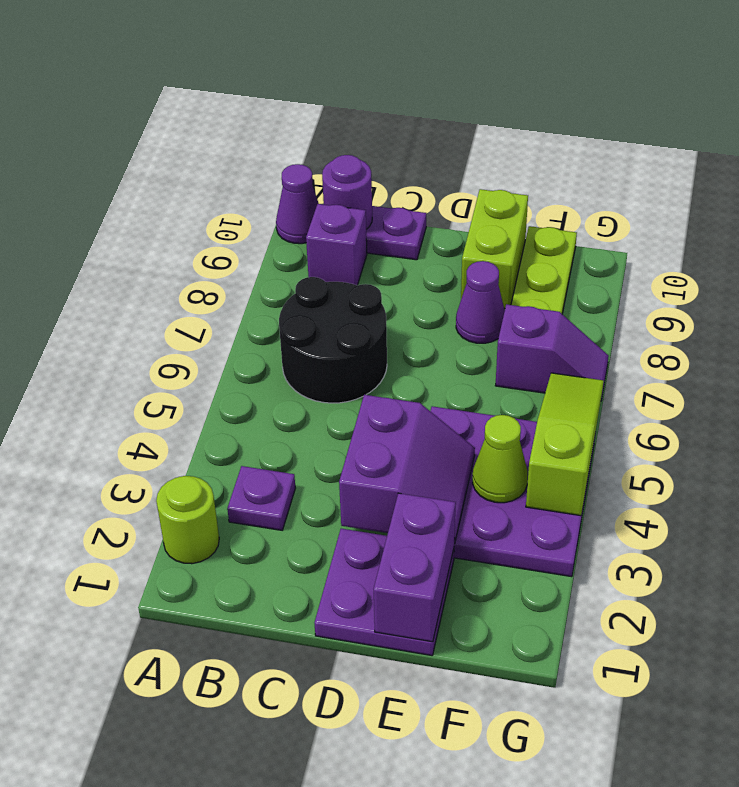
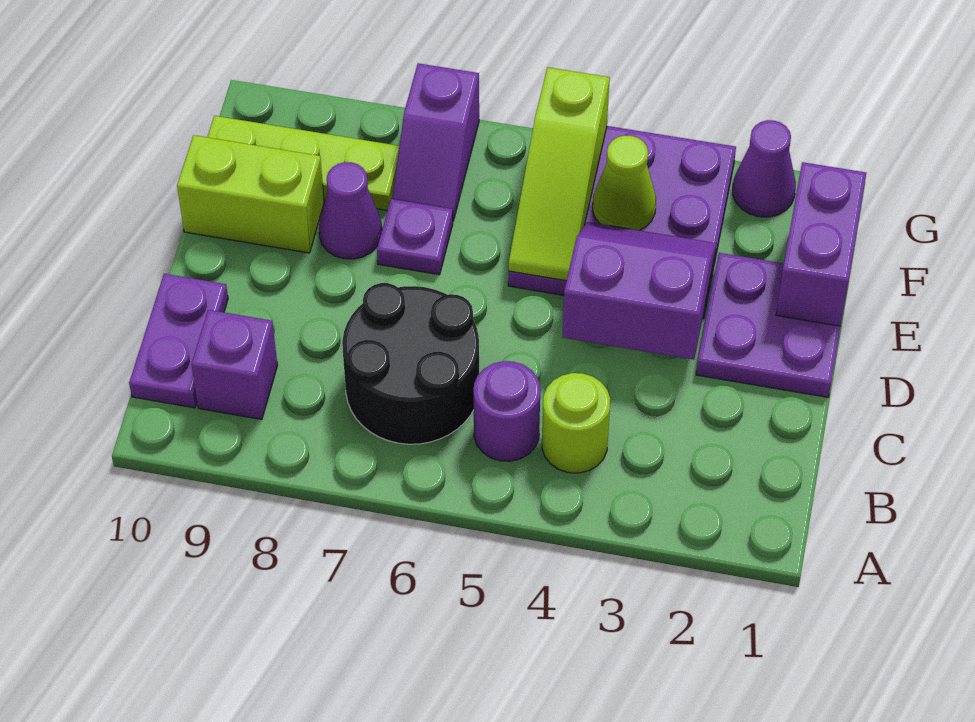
lime 1x1 round brick [156,476,219,564] -> lime 1x1 round brick moved to [542,373,610,473]
purple 1x1 cone [276,164,319,244] -> purple 1x1 cone moved to [733,120,796,217]
purple 1x1 plate [227,466,295,530] -> purple 1x1 plate moved to [377,199,453,275]
purple 1x1 round brick [322,155,372,229] -> purple 1x1 round brick moved to [474,361,540,461]
purple 1x2 brick [374,493,456,642] -> purple 1x2 brick turned to [776,162,866,326]
purple 1x2 slope [495,304,609,400] -> purple 1x2 slope turned to [392,63,479,221]
lime 1x3 slope [526,373,604,516] -> lime 1x3 slope turned to [509,67,610,281]

